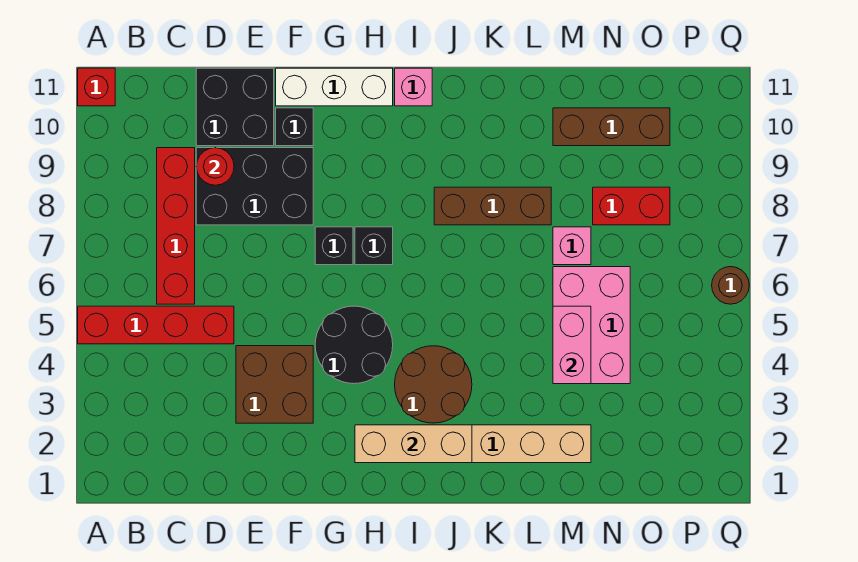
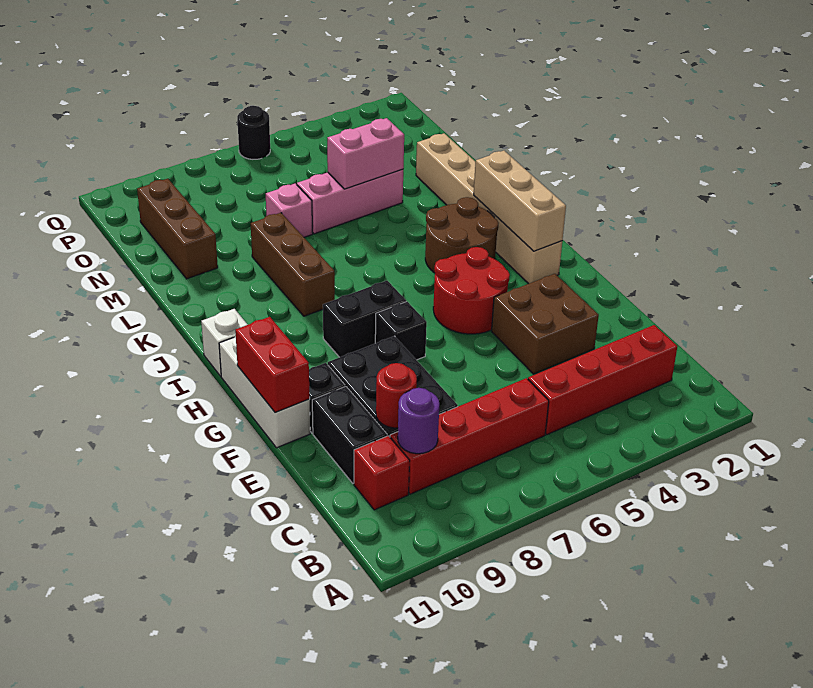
red 1x4 brick [78,306,234,344] -> red 1x4 brick turned to [528,325,677,435]
red 1x1 brick [78,68,115,106] -> red 1x1 brick moved to [354,436,410,510]
none -> purple 1x1 round brick [398,388,439,454]
black 2x2 brick [196,68,274,146] -> black 1x2 brick [312,387,387,483]
black 2x2 round brick [315,306,393,384] -> red 2x2 round brick [433,247,510,334]
black 1x1 brick [355,227,393,265] -> black 1x2 brick [323,281,406,357]
pink 1x1 brick [395,68,432,106] -> white 1x1 brick [201,309,248,376]
pink 2x3 brick [553,267,630,384] -> pink 1x3 brick [297,169,403,234]
red 1x2 brick [593,187,670,225] -> red 1x2 brick moved to [235,317,310,413]
brown 1x1 round brick [712,267,749,304] -> black 1x1 round brick [237,106,270,159]

